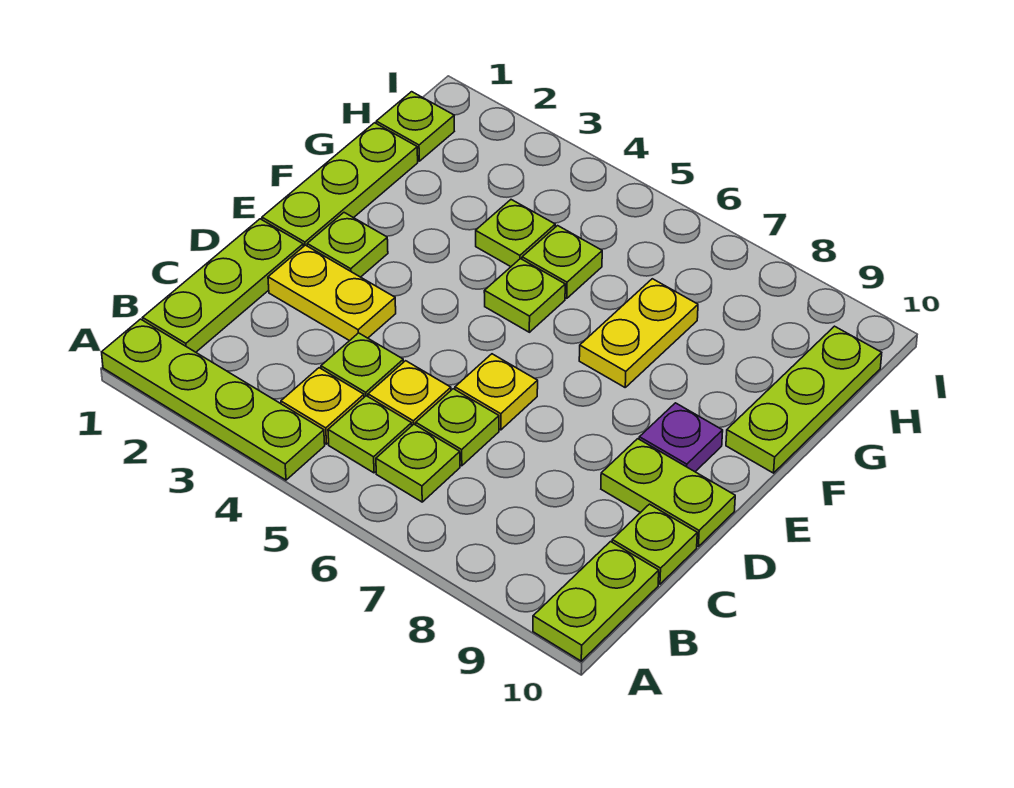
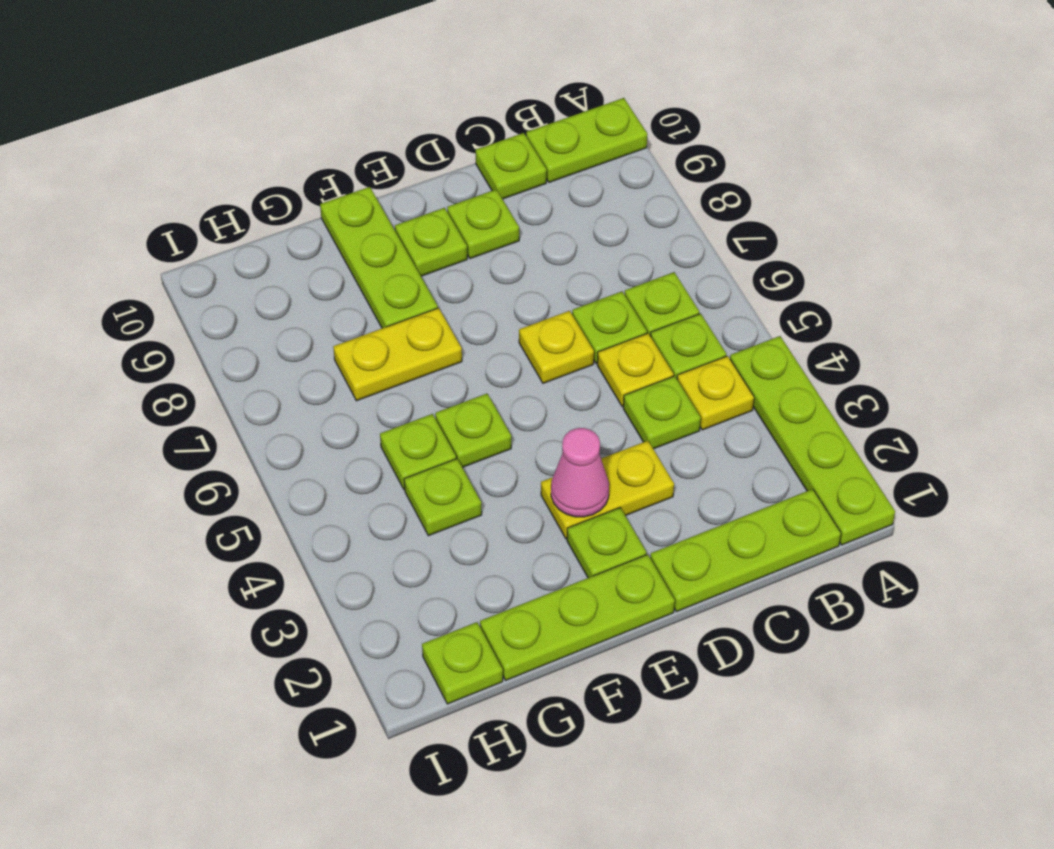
yellow 1x2 plate [268,245,396,341] -> yellow 1x2 plate turned to [541,441,674,539]
lime 1x2 plate [601,439,735,546] -> lime 1x1 plate [447,190,519,259]
none -> pink 1x1 cone [551,428,609,517]
purple 1x1 plate [639,403,723,472] -> lime 1x1 plate [395,208,467,276]
lime 1x3 plate [726,326,882,473] -> lime 1x3 plate turned to [320,187,438,328]

